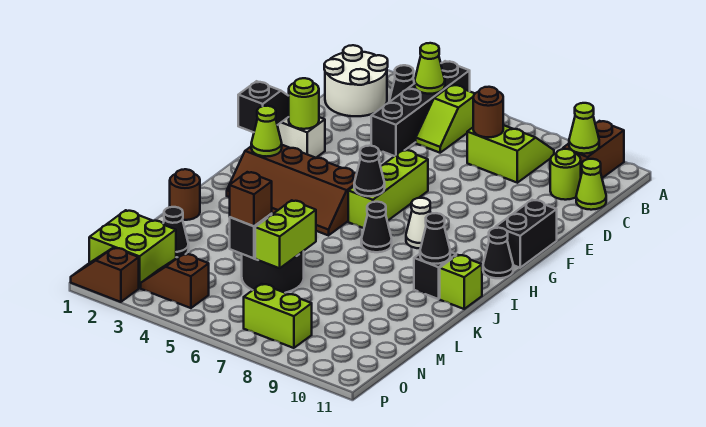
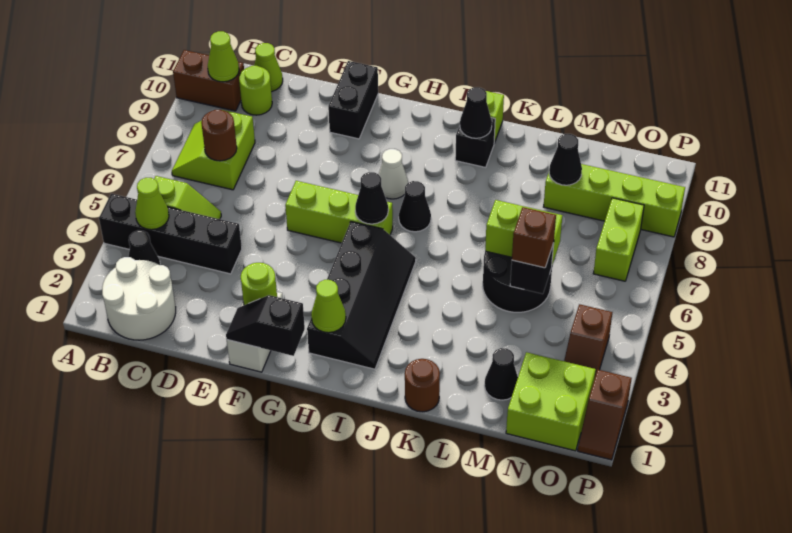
black 1x2 brick [496,200,557,268] -> black 1x2 brick turned to [328,61,378,139]
brown 2x4 slope [227,145,356,235] -> black 2x4 slope [307,222,416,369]
black 1x1 cone [483,228,513,278] -> black 1x1 cone moved to [549,134,582,185]
none -> lime 1x4 brick [544,164,685,237]

